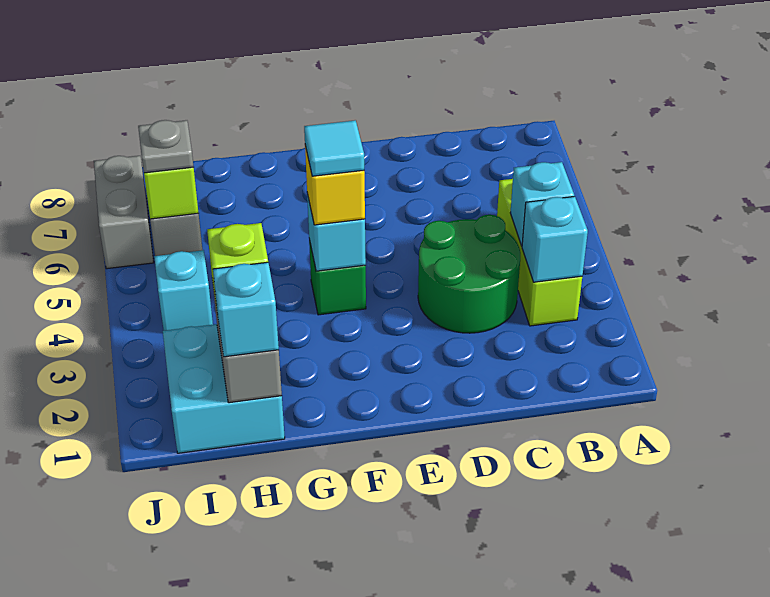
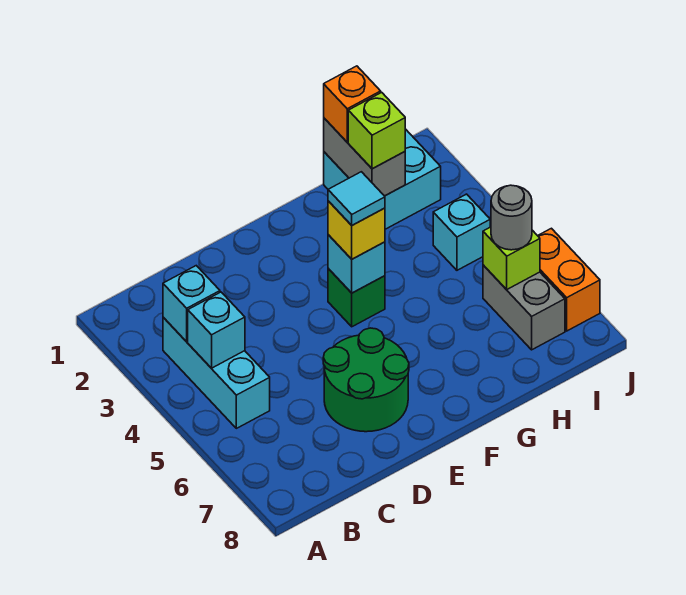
lime 1x3 brick [497,179,582,326] -> cyan 1x3 brick [163,317,270,428]
green 2x2 round brick [418,215,520,333] -> green 2x2 round brick moved to [323,328,409,432]
cyan 1x1 brick [213,262,279,357] -> orange 1x1 brick [324,66,381,142]
grey 1x1 plate [138,120,194,173] -> grey 1x1 round brick [491,185,532,250]
grey 1x2 brick [94,156,154,269] -> orange 1x2 brick [538,228,600,331]

